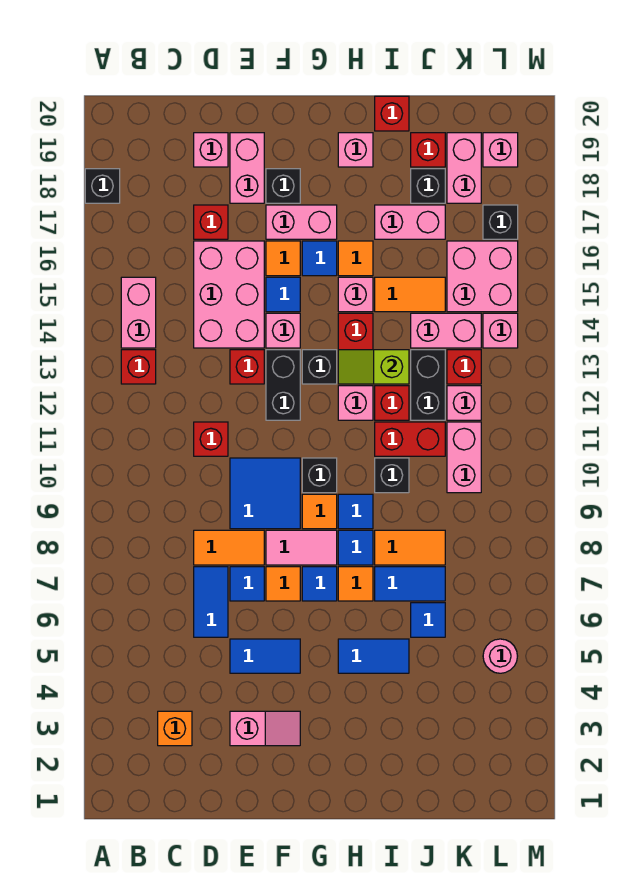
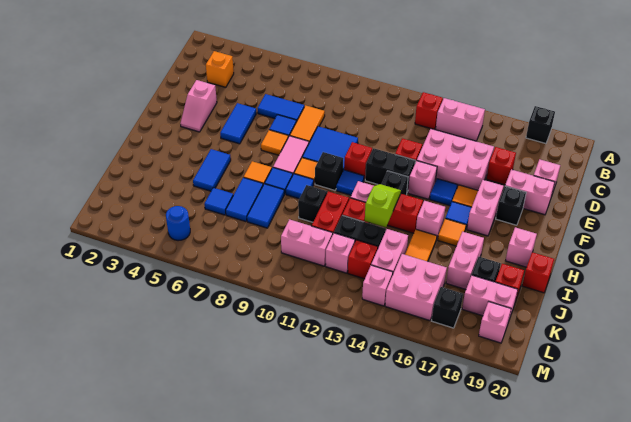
red 1x1 brick [194,422,228,456] -> red 1x1 brick moved to [344,142,372,180]
blue 1x1 tile [302,567,337,601] -> blue 1x1 tile moved to [336,170,364,195]
orange 1x2 tile [375,530,445,565] -> blue 1x2 tile [247,184,284,228]
pink 1x1 round brick [483,639,517,673] -> blue 1x1 round brick [166,206,190,241]

